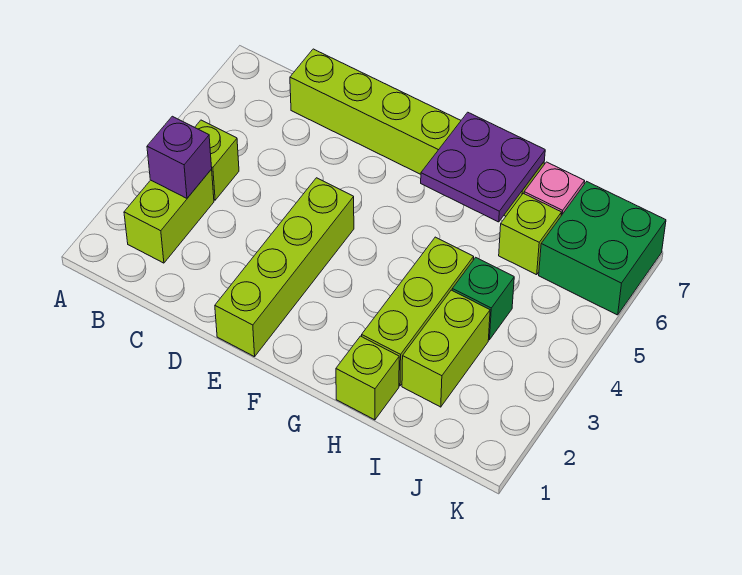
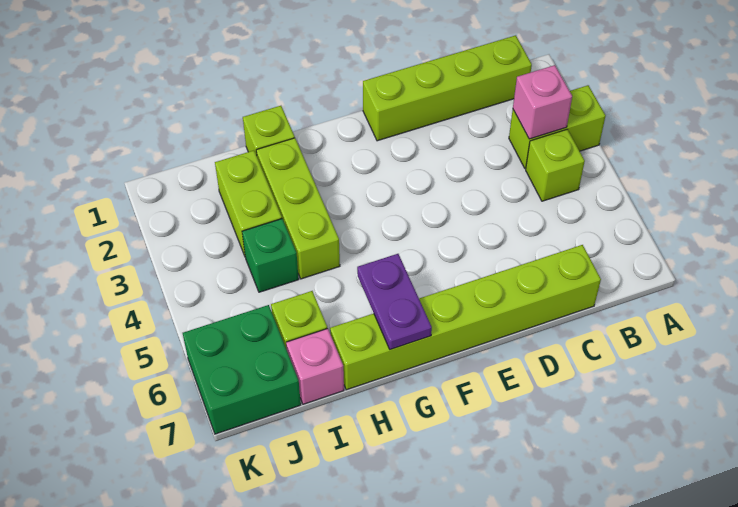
lime 1x2 brick [124,169,214,263] -> lime 1x2 brick turned to [509,85,606,169]
purple 1x1 brick [147,116,212,198] -> pink 1x1 brick [513,65,572,139]
lime 1x4 brick [215,178,354,357] -> lime 1x4 brick turned to [363,35,532,141]
purple 2x2 plate [421,112,545,222] -> purple 1x2 plate [357,254,432,350]

